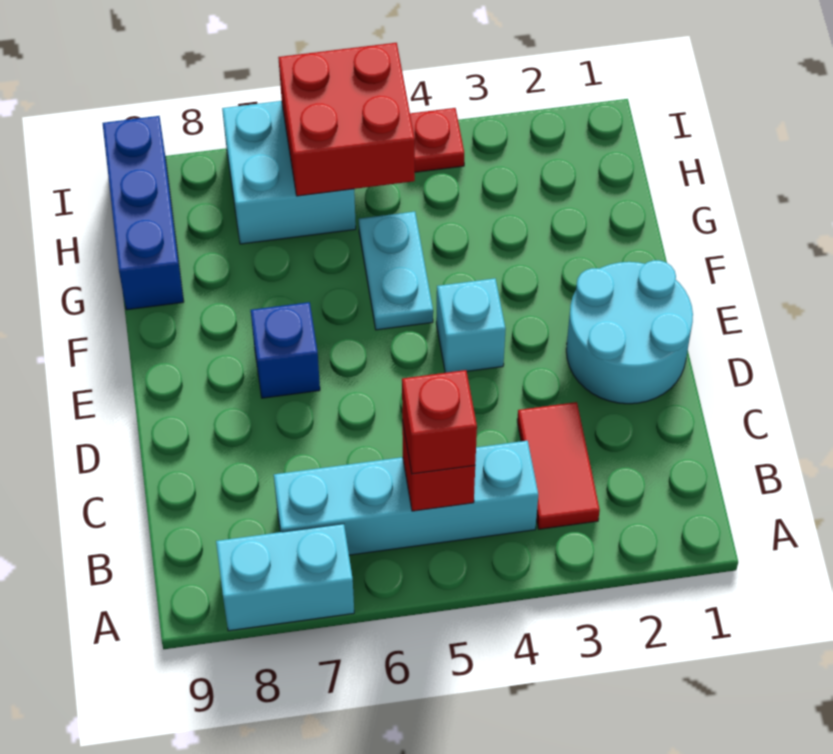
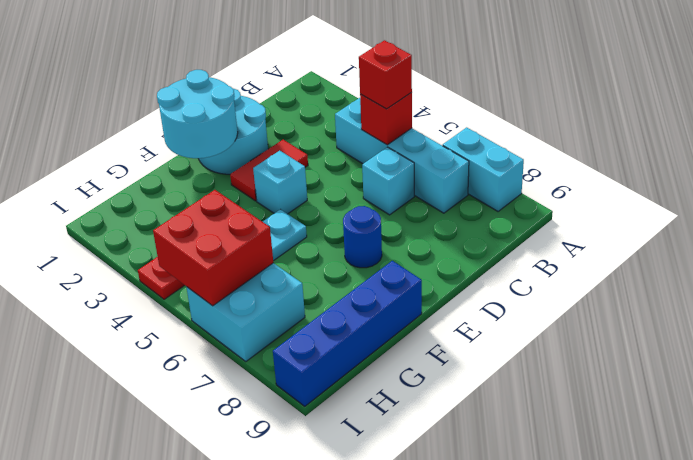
red 1x2 tile [517,402,600,529] -> red 1x2 tile moved to [230,140,308,201]
none -> cyan 1x1 brick [362,147,414,215]
none -> cyan 2x2 round brick [157,70,238,158]
blue 1x1 brick [251,302,320,398] -> blue 1x1 round brick [343,206,382,268]
blue 1x3 brick [103,116,184,310] -> blue 1x4 brick [273,261,422,406]

